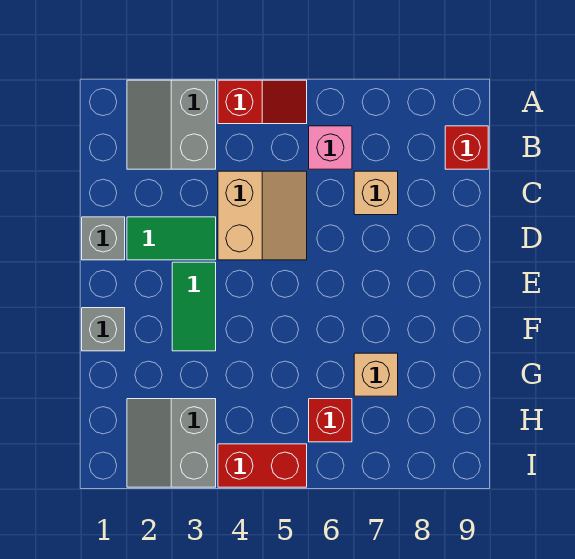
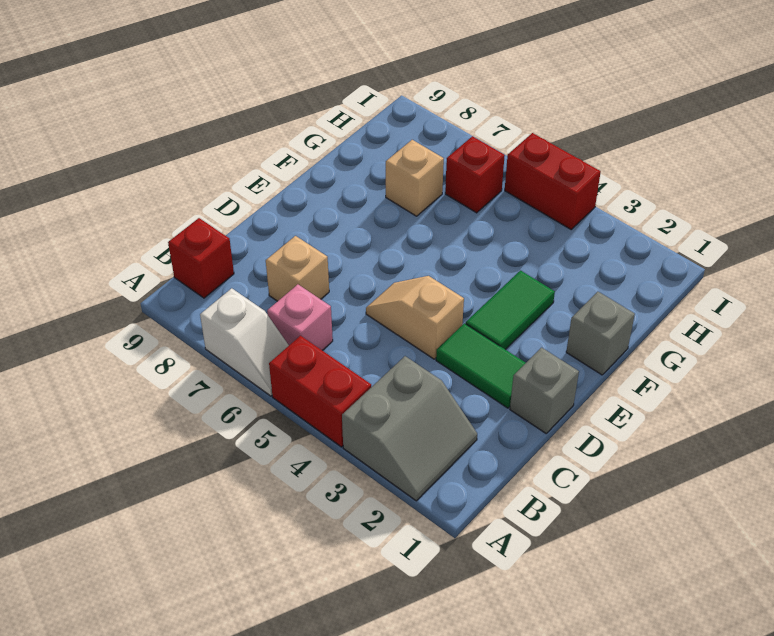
red 1x2 slope [218,80,307,124] -> red 1x2 brick [269,336,371,447]
none -> white 1x2 slope [200,288,289,396]
tan 2x2 slope [218,171,307,260] -> tan 1x2 slope [366,276,464,359]
grey 2x2 slope [127,399,216,487] -> none

